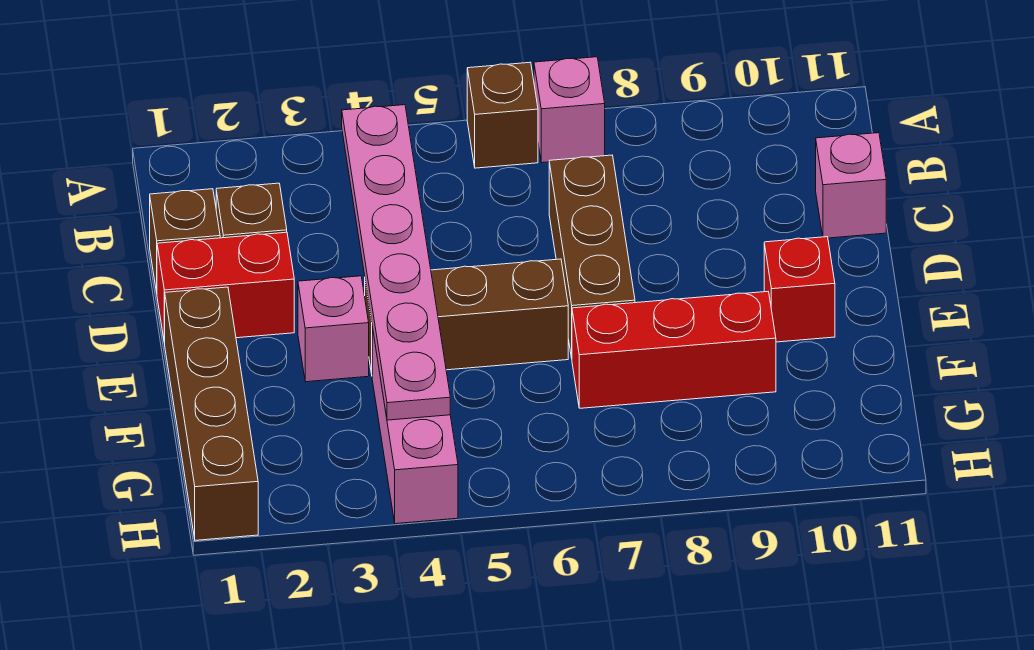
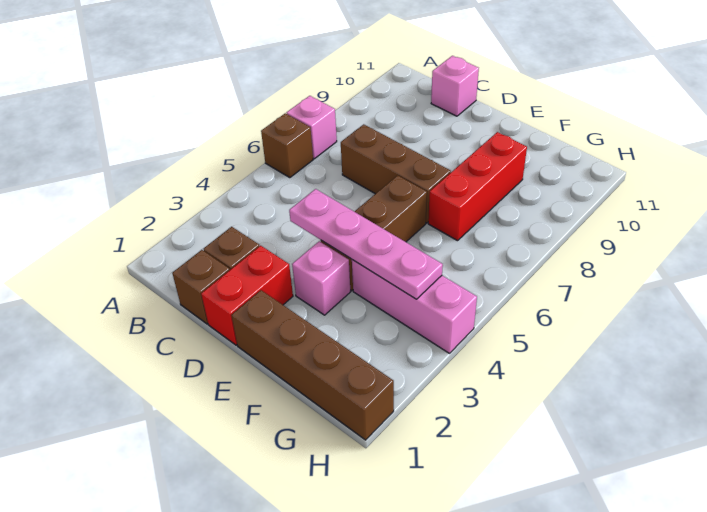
pink 1x6 plate [342,105,450,420] -> pink 1x4 plate [289,189,443,299]
red 1x1 brick [764,237,835,342] -> none

